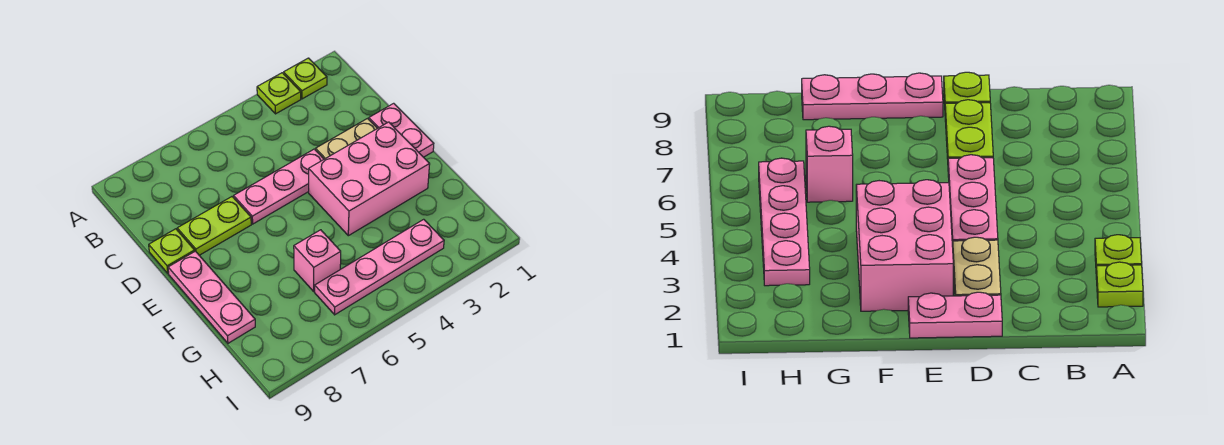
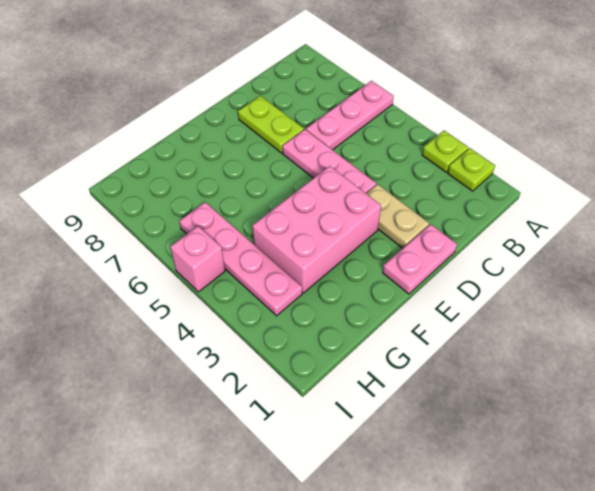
lime 1x1 plate [149,229,195,273] -> none
pink 2x3 brick [309,122,430,236] -> pink 2x3 brick turned to [253,166,381,293]
pink 1x3 plate [168,251,255,343] -> pink 1x3 plate moved to [306,81,394,150]
pink 1x1 brick [294,230,341,291] -> pink 1x1 brick moved to [170,226,225,292]

